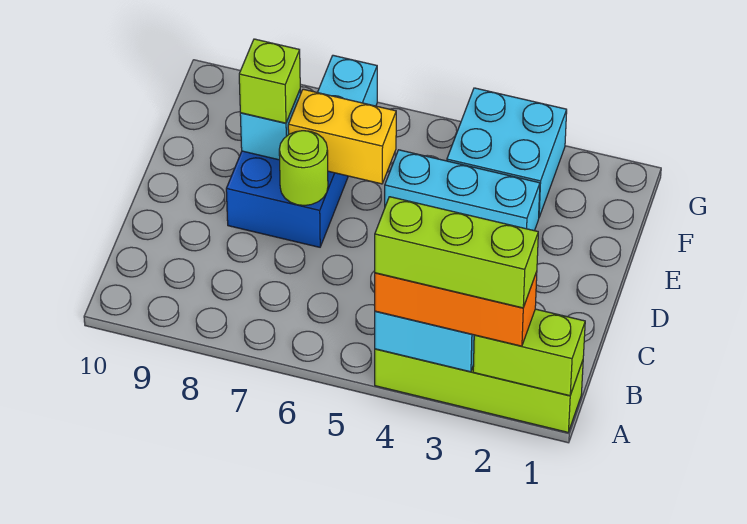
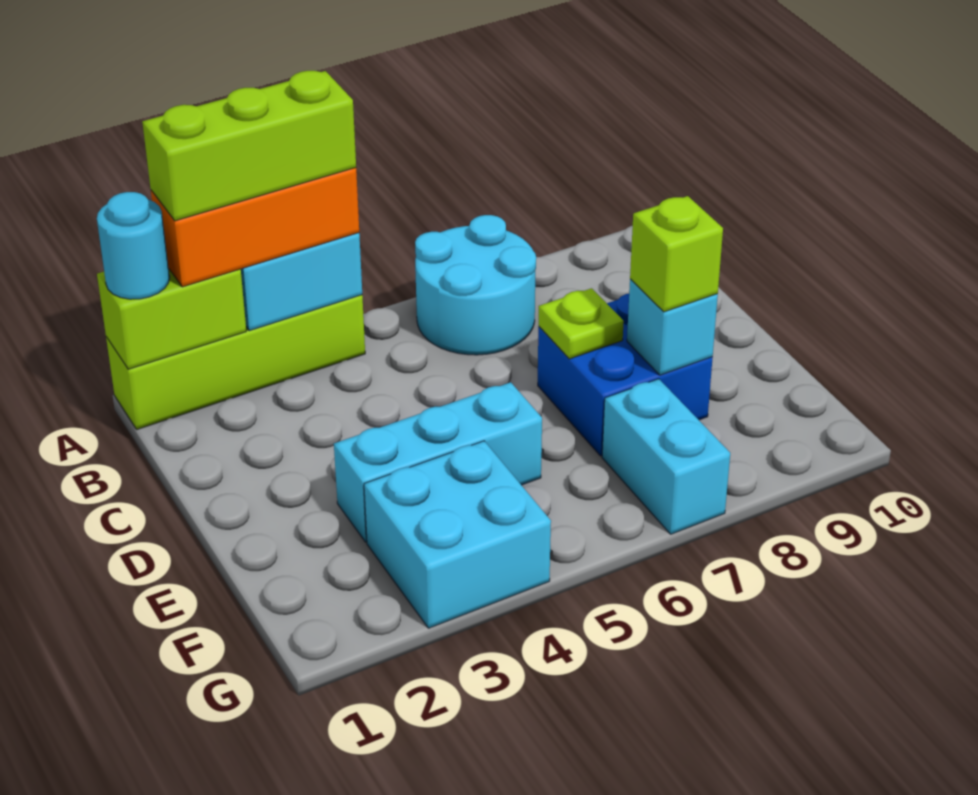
none -> cyan 1x1 round brick [97,192,170,299]
none -> cyan 2x2 round brick [415,215,536,355]
lime 1x1 round brick [279,131,328,205] -> lime 1x1 plate [539,288,624,359]
yellow 1x2 brick [288,89,396,184] -> none

